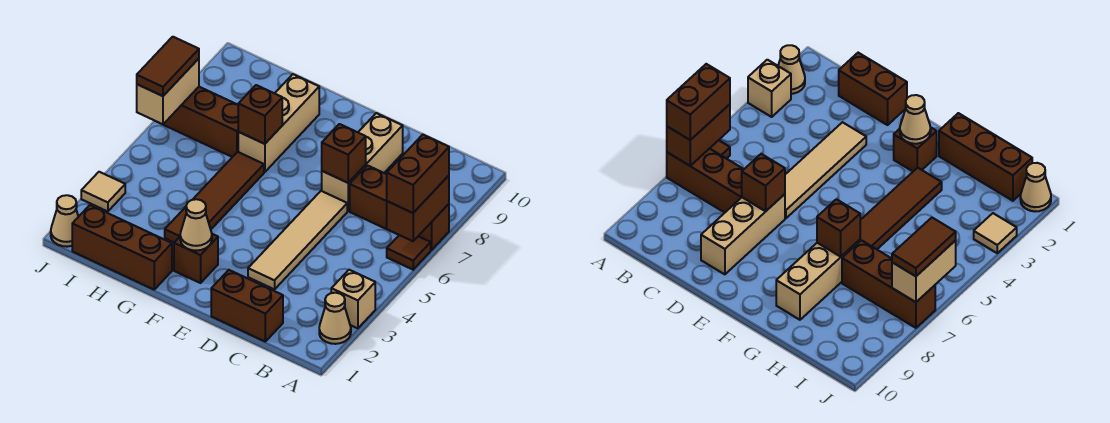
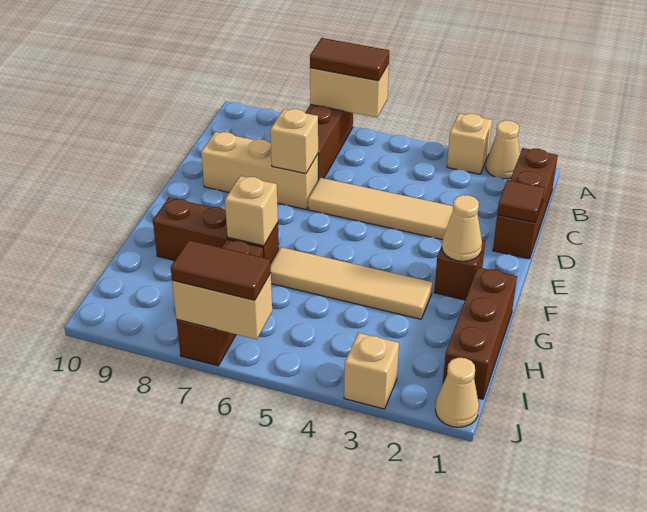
brown 1x1 tile [387,235,431,270] -> brown 1x1 tile moved to [497,180,544,223]
brown 1x2 brick [387,176,449,241] -> tan 1x2 brick [310,63,389,118]
brown 1x2 brick [387,135,449,213] -> brown 1x2 tile [310,38,389,81]
brown 1x2 brick [211,270,283,341] -> brown 1x3 brick [493,148,558,259]
brown 1x1 brick [322,124,366,183] -> tan 1x1 brick [270,109,318,174]
brown 1x4 tile [165,152,264,242] -> tan 1x4 tile [271,247,433,319]
tan 1x3 brick [238,74,319,172] -> brown 1x3 brick [153,198,279,264]
brown 1x1 brick [238,85,282,144] -> tan 1x1 brick [225,176,278,246]
tan 1x1 tile [81,172,125,212] -> tan 1x1 brick [344,333,399,409]

